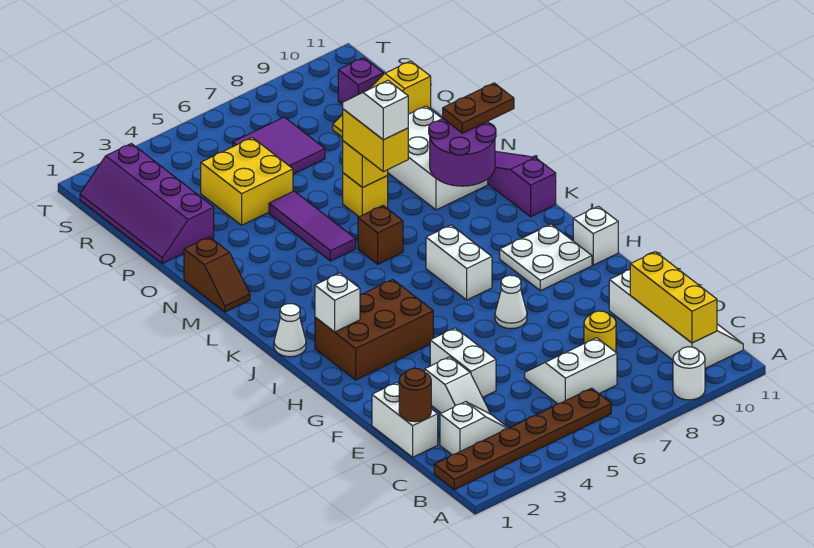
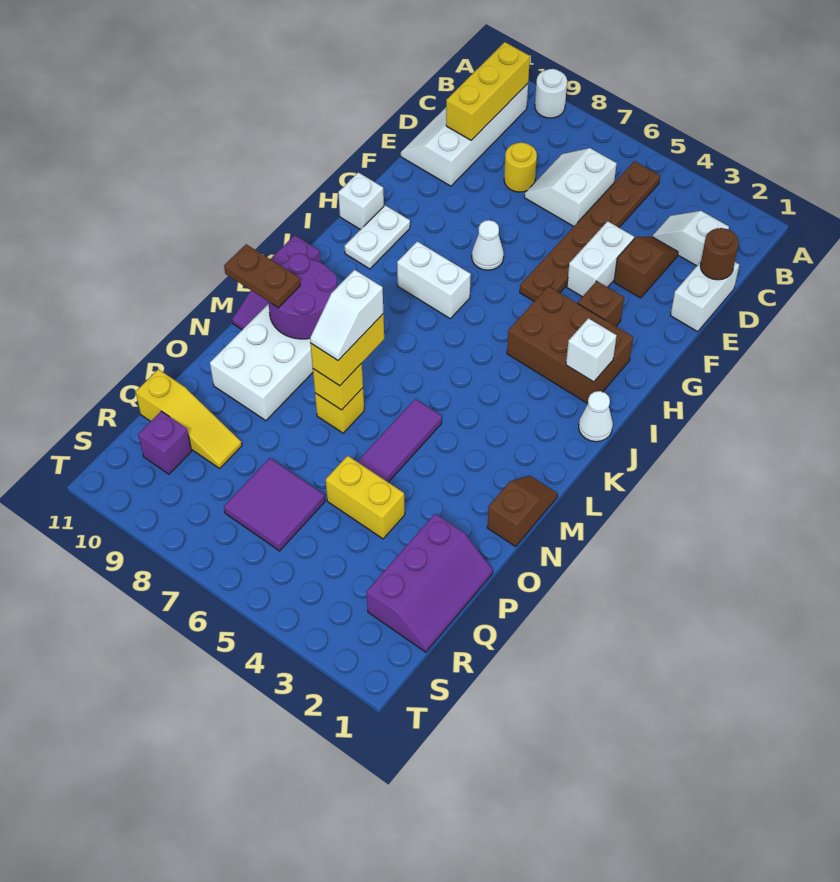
brown 1x6 plate [434,388,611,490] -> brown 1x6 plate turned to [520,161,660,301]
white 2x2 slope [525,338,617,404] -> white 2x2 slope turned to [524,148,617,226]
white 1x2 slope [425,357,490,414] -> brown 1x2 slope [614,237,678,298]
white 2x2 plate [500,224,592,291] -> white 1x2 plate [345,205,410,269]
white 1x2 brick [426,225,492,300] -> white 1x2 brick turned to [397,241,471,318]
brown 1x1 brick [358,206,403,264] -> brown 1x1 brick moved to [578,281,624,326]
purple 2x4 slope [80,144,214,263] -> purple 2x3 slope [367,514,493,652]
yellow 2x2 brick [201,138,293,225] -> yellow 1x2 brick [326,456,405,539]

